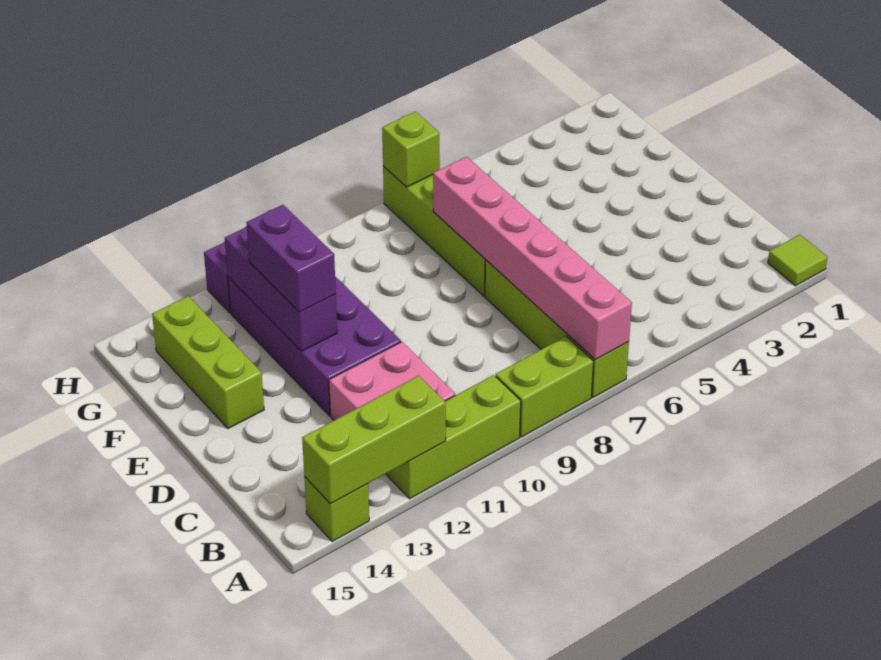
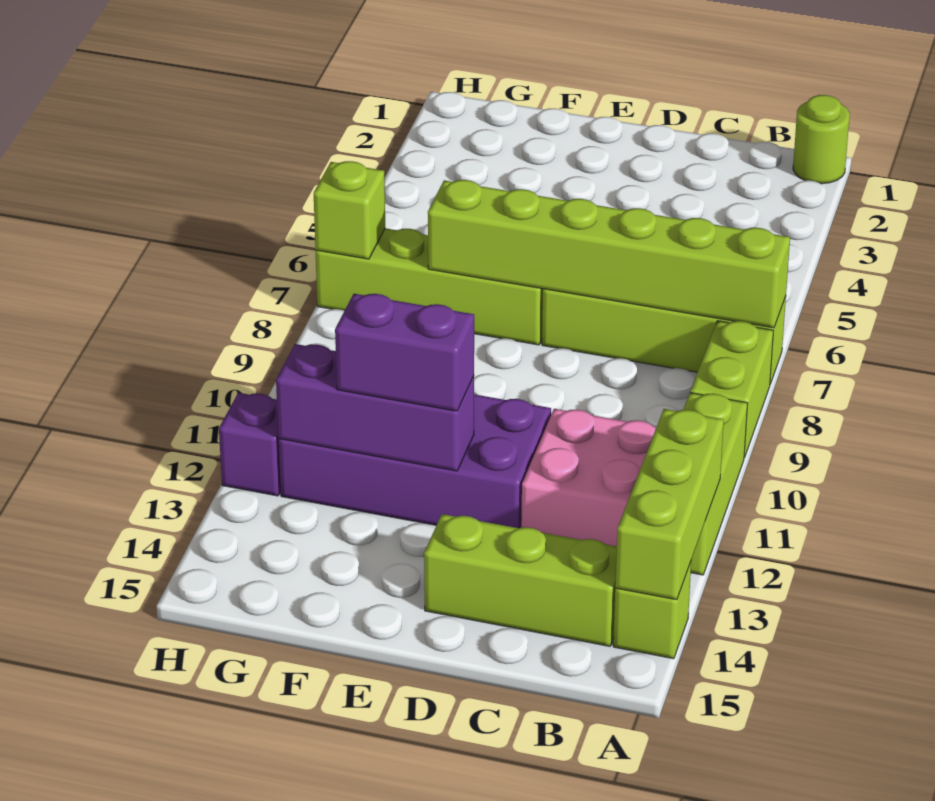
lime 1x1 tile [768,235,828,286] -> lime 1x1 round brick [793,95,850,184]
pink 1x6 brick [433,157,632,360] -> lime 1x6 brick [428,180,790,328]
lime 1x3 brick [152,296,264,428] -> lime 1x3 brick moved to [424,514,617,646]

